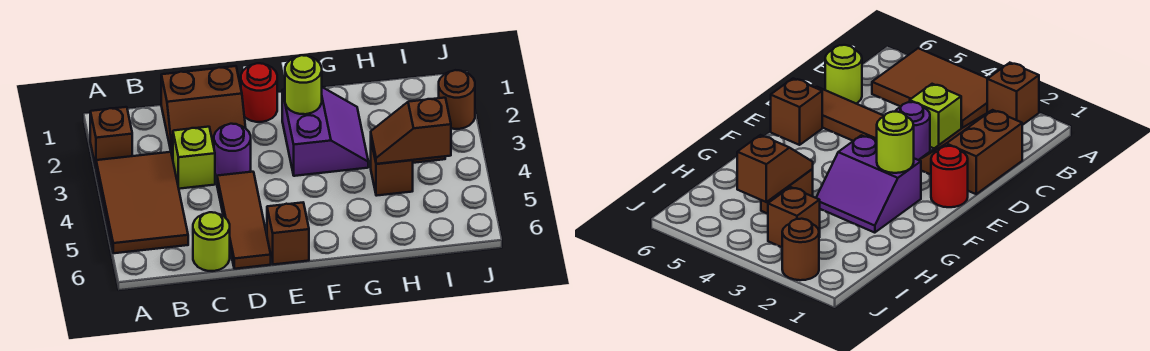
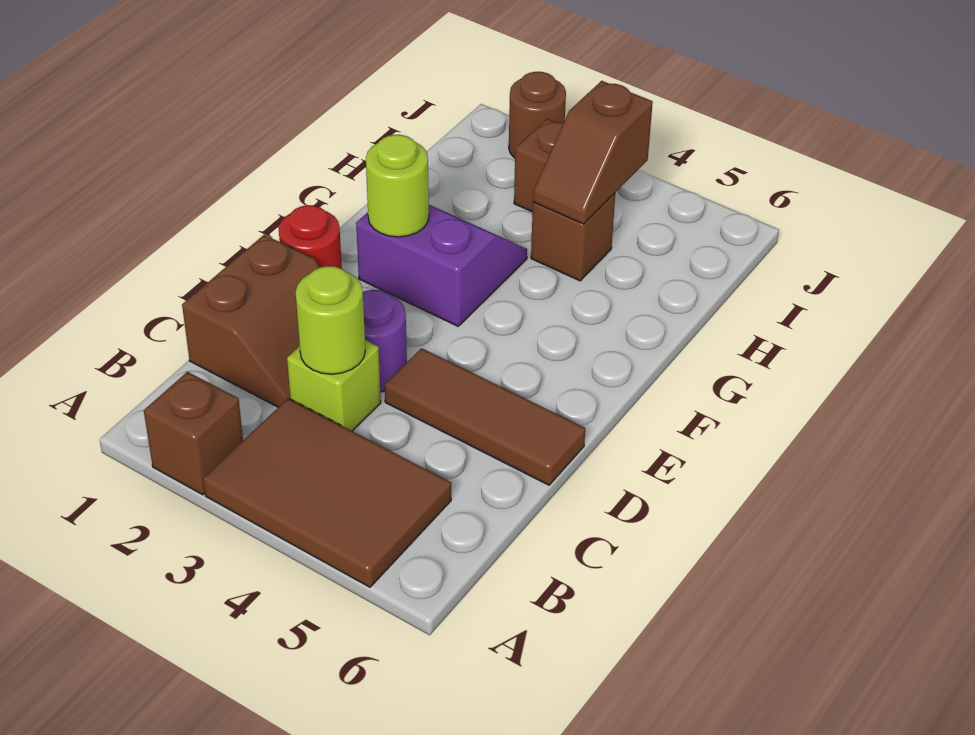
lime 1x1 round brick [193,212,230,271] -> lime 1x1 round brick moved to [296,266,365,374]
brown 1x1 brick [267,203,309,264] -> none

